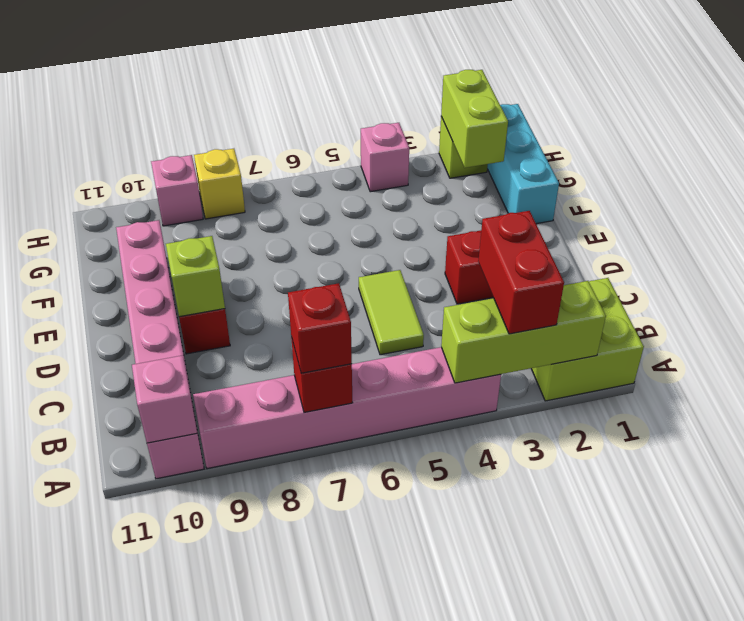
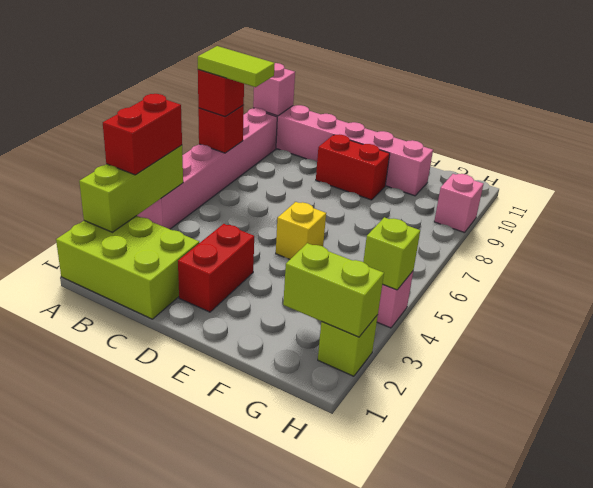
lime 2x2 brick [531,278,644,401] -> lime 2x3 brick [56,216,199,319]
red 1x2 brick [478,211,564,334] -> red 1x2 brick turned to [103,94,182,175]
lime 1x2 tile [359,270,424,355] -> lime 1x2 tile moved to [198,46,275,87]
lime 1x1 brick [166,236,225,317] -> lime 1x1 brick moved to [363,217,420,290]
cyan 1x3 brick [487,104,559,224] -> none
yellow 1x1 brick [194,149,245,219] -> yellow 1x1 brick moved to [276,202,326,259]

